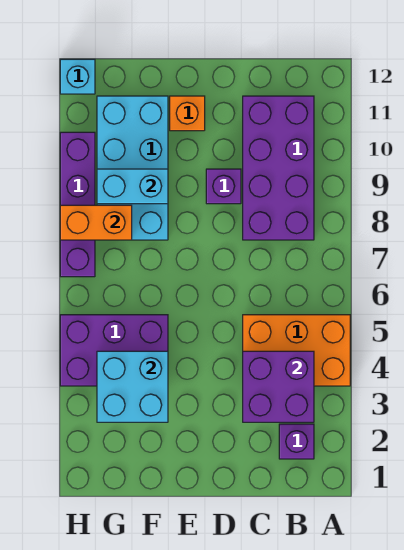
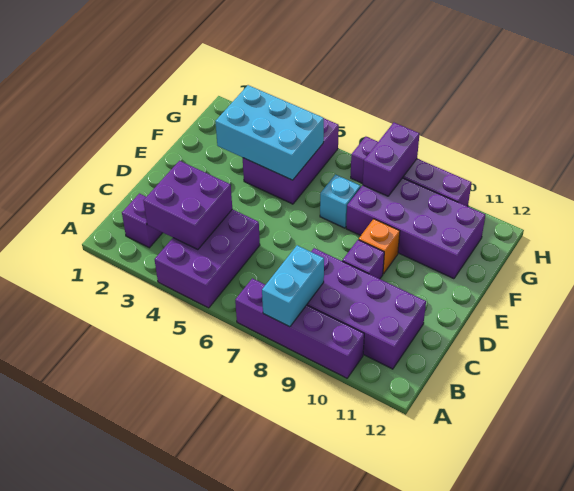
orange 2x3 brick [243,315,350,386] -> purple 2x3 brick [155,209,260,308]
none -> purple 1x4 brick [235,278,364,378]
orange 1x1 brick [170,96,205,131] -> orange 1x1 brick moved to [359,219,400,274]
cyan 2x2 brick [97,351,168,422] -> cyan 2x3 brick [215,85,324,180]
cyan 2x4 brick [97,96,168,240] -> purple 2x4 brick [346,178,485,279]
cyan 1x2 brick [97,169,168,204] -> cyan 1x2 brick moved to [262,245,324,327]
orange 1x2 brick [60,205,132,240] -> purple 1x2 brick [363,123,419,196]
cyan 1x1 brick [60,59,95,94] -> cyan 1x1 brick moved to [320,174,361,228]

